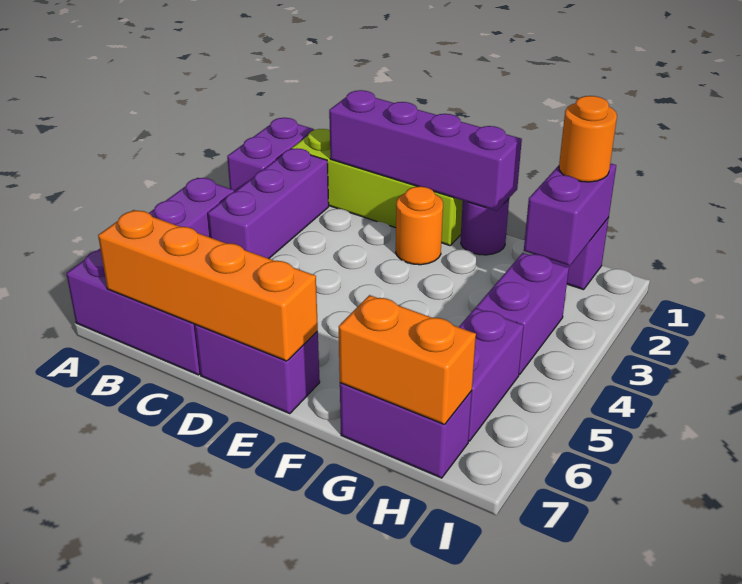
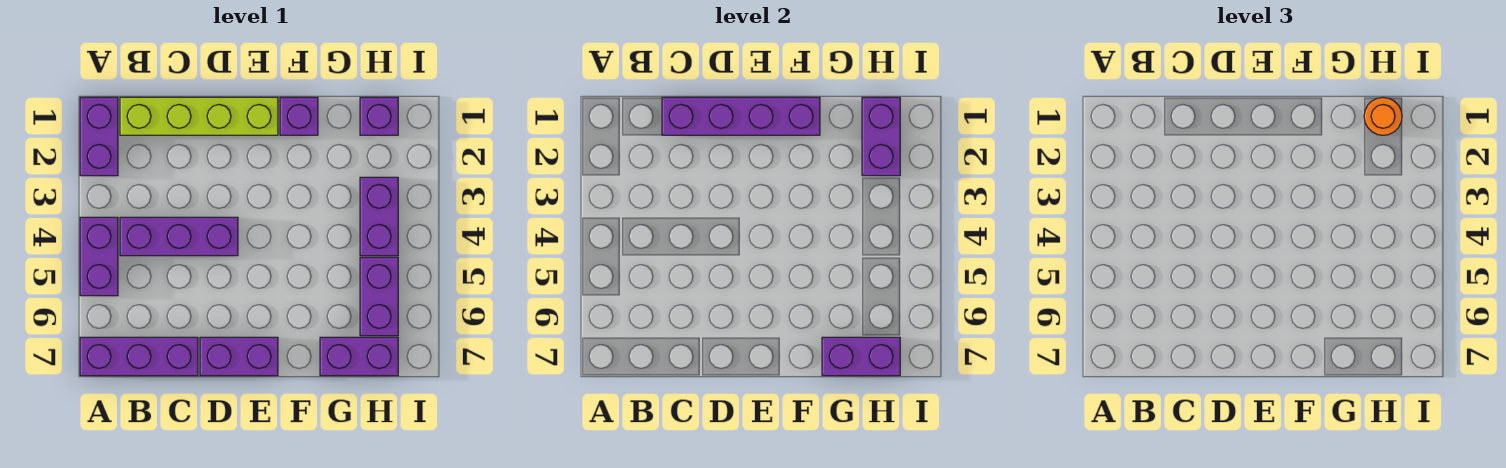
purple 1x3 brick [208,148,329,259] -> purple 1x3 brick turned to [120,217,238,256]
orange 1x4 brick [98,210,318,361] -> none
orange 1x1 round brick [396,186,443,265] -> none
purple 1x1 round brick [461,199,509,255] -> purple 1x1 brick [280,97,318,135]
orange 1x2 brick [339,295,476,425] -> purple 1x2 brick [822,337,900,376]

